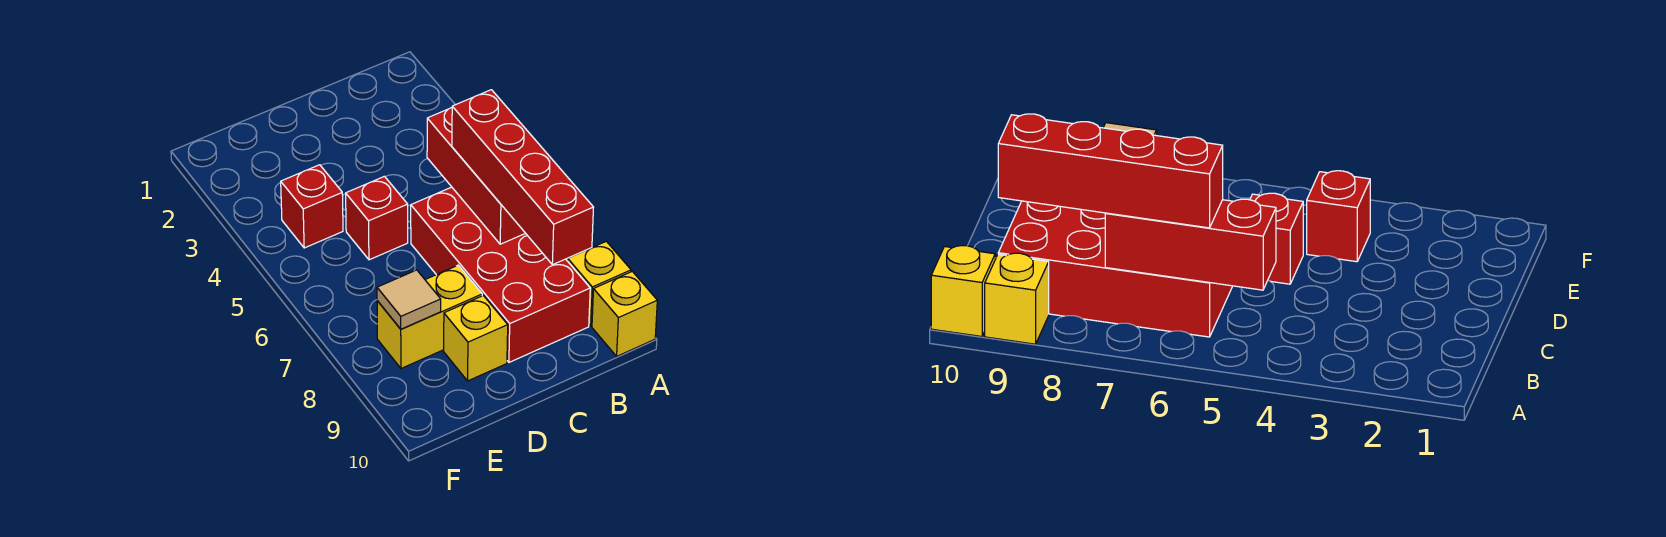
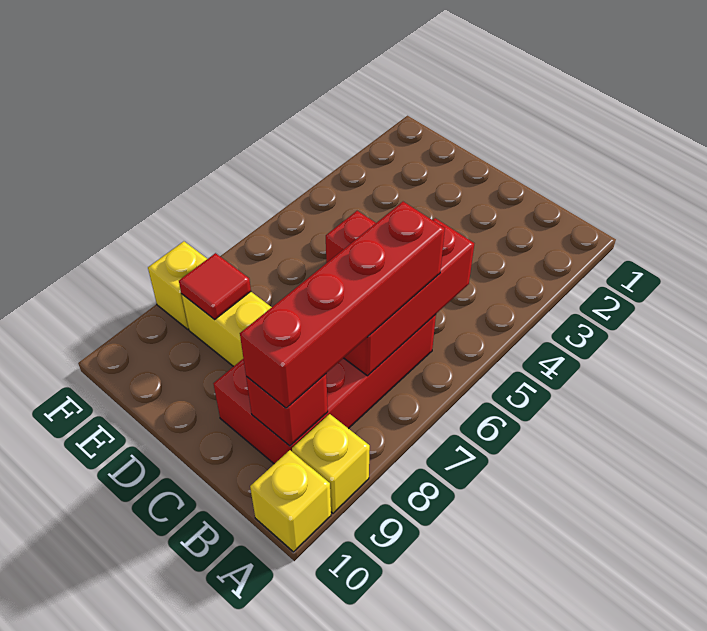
yellow 1x1 brick [444,296,508,381] -> yellow 1x1 brick moved to [148,241,207,329]
red 1x1 brick [281,165,343,248] -> red 1x1 brick moved to [246,374,328,446]
tan 1x1 tile [377,270,441,329] -> red 1x1 tile [179,253,251,320]

